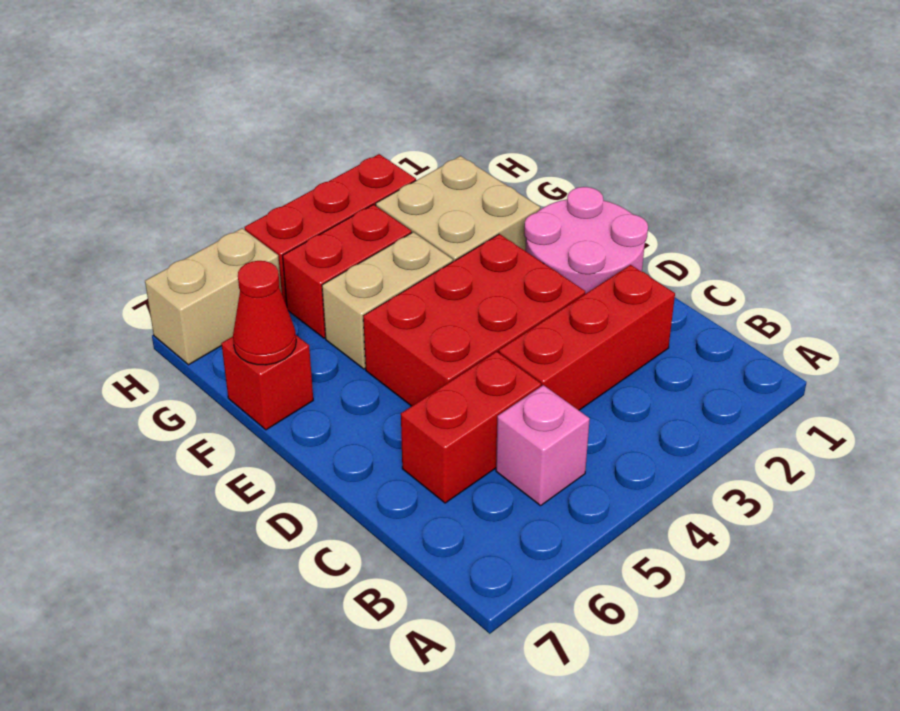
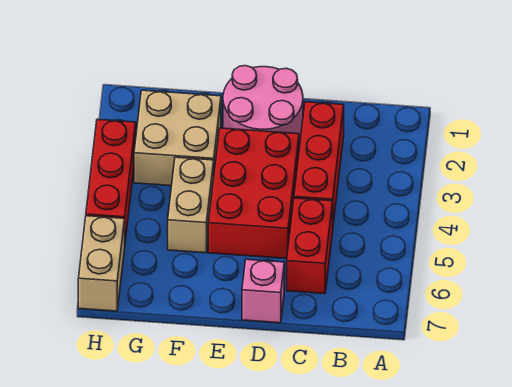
pink 1x1 brick [496,385,590,506] -> pink 1x1 brick moved to [242,259,284,323]
red 1x1 brick [221,335,313,430] -> none
red 1x1 cone [233,261,296,365] -> none
red 1x2 brick [283,205,412,338] -> none

